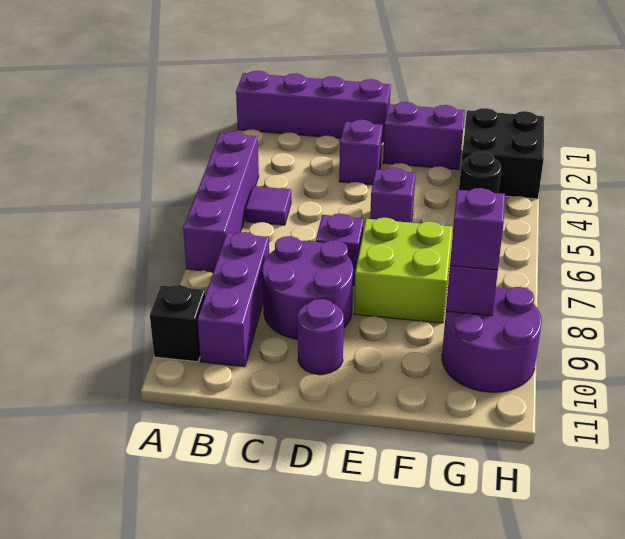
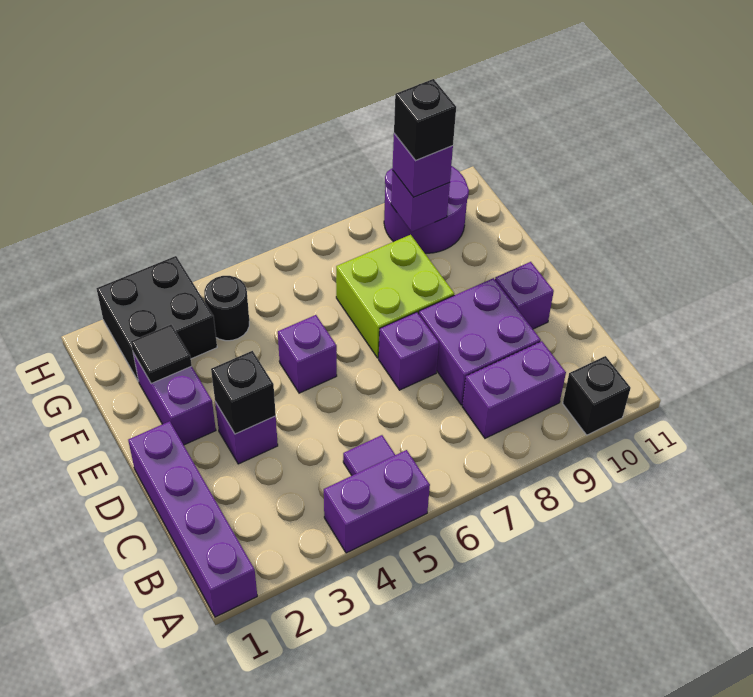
purple 1x4 brick [183,131,259,272] -> purple 1x2 brick [324,450,430,553]
purple 1x3 brick [197,232,269,367] -> purple 1x2 brick [462,341,566,438]
purple 2x2 round brick [262,236,353,339] -> purple 2x2 brick [419,278,541,405]
none -> black 1x1 brick [211,351,276,434]
purple 1x1 round brick [298,299,344,374] -> purple 1x1 brick [495,262,554,329]
none -> black 1x1 tile [131,325,192,384]
none -> black 1x1 brick [394,79,456,160]

